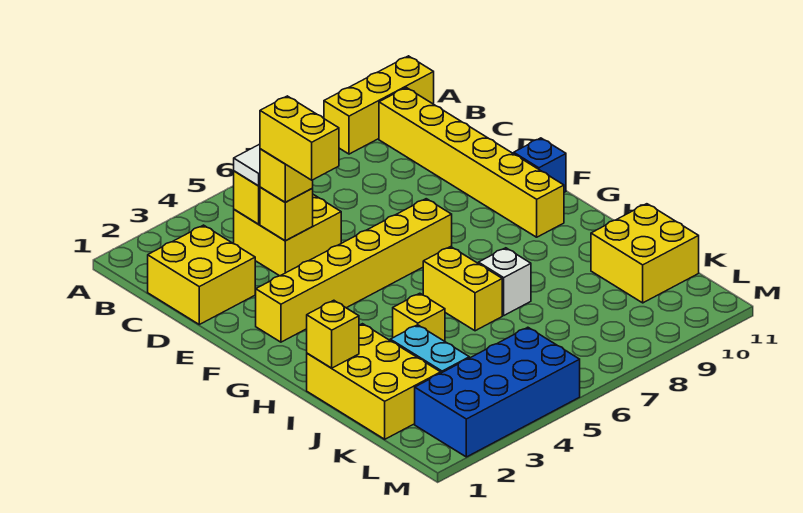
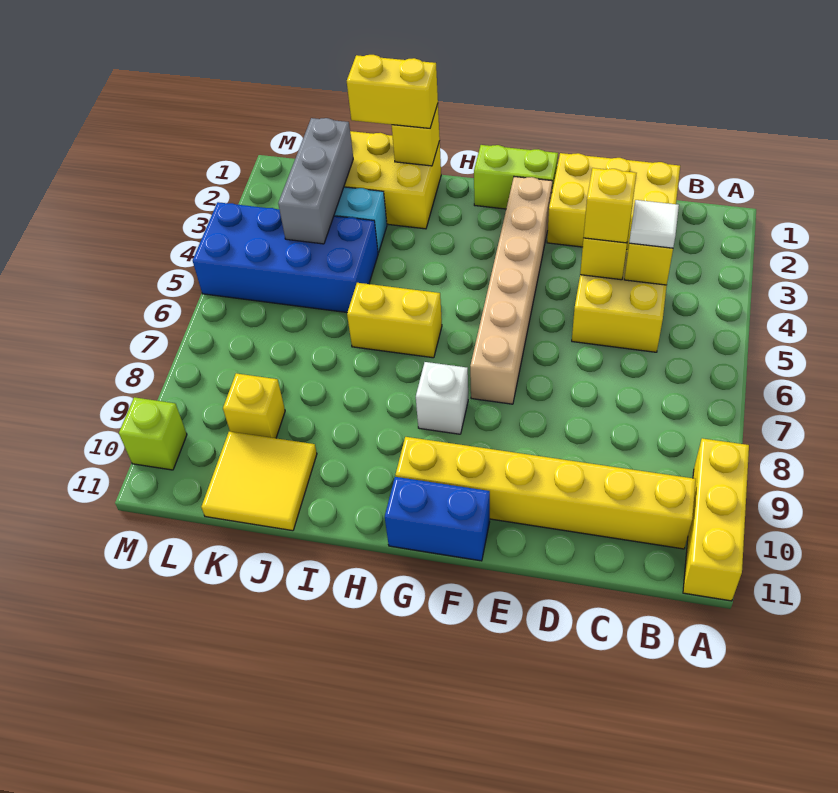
yellow 2x2 brick [148,225,255,324] -> yellow 2x3 brick [547,153,680,250]
yellow 1x2 brick [260,96,339,180] -> yellow 1x2 brick moved to [347,55,438,128]
none -> lime 1x2 brick [474,145,558,209]
yellow 1x6 brick [256,199,452,342] -> tan 1x6 brick [470,177,552,404]
blue 1x1 brick [514,138,566,192] -> blue 1x2 brick [385,477,490,561]
yellow 1x1 brick [393,293,445,341] -> yellow 1x1 brick moved to [223,373,285,438]
white 1x1 brick [479,248,531,315] -> white 1x1 brick moved to [416,362,468,434]
yellow 2x2 brick [591,204,699,303] -> yellow 2x2 tile [201,432,317,531]
none -> grey 1x3 brick [278,118,353,244]
blue 2x4 brick [415,327,580,457] -> blue 2x4 brick turned to [193,202,378,312]
none -> lime 1x1 brick [119,397,187,470]

